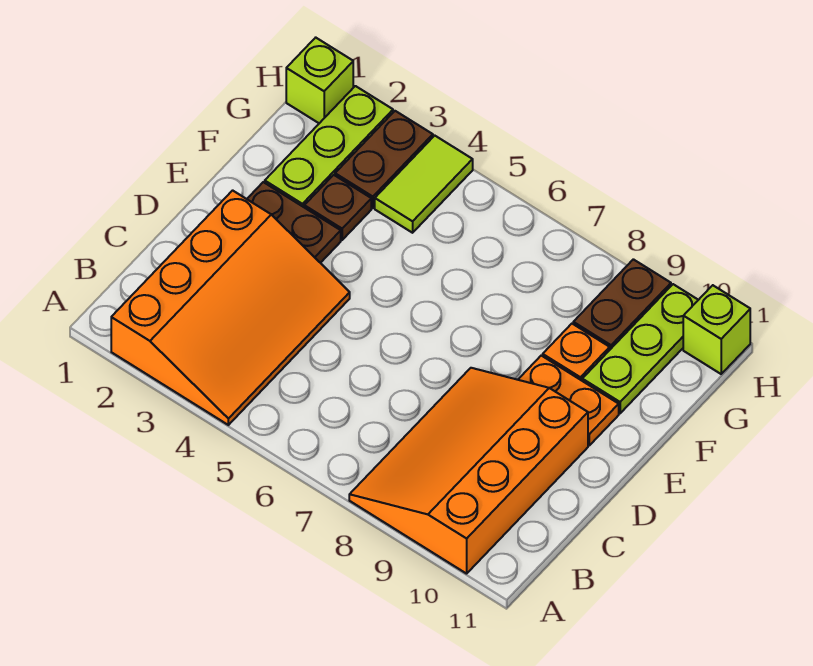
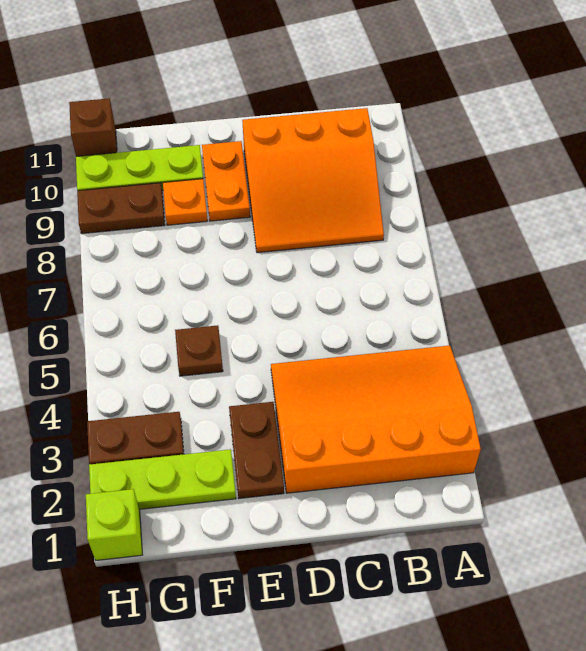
orange 3x4 slope [349,368,588,574] -> orange 3x3 slope [242,108,384,253]
brown 1x1 plate [304,175,371,240] -> brown 1x1 plate moved to [175,325,223,376]
lime 1x2 tile [375,136,473,233] -> none
lime 1x1 brick [683,285,750,374] -> brown 1x1 brick [69,98,117,156]

